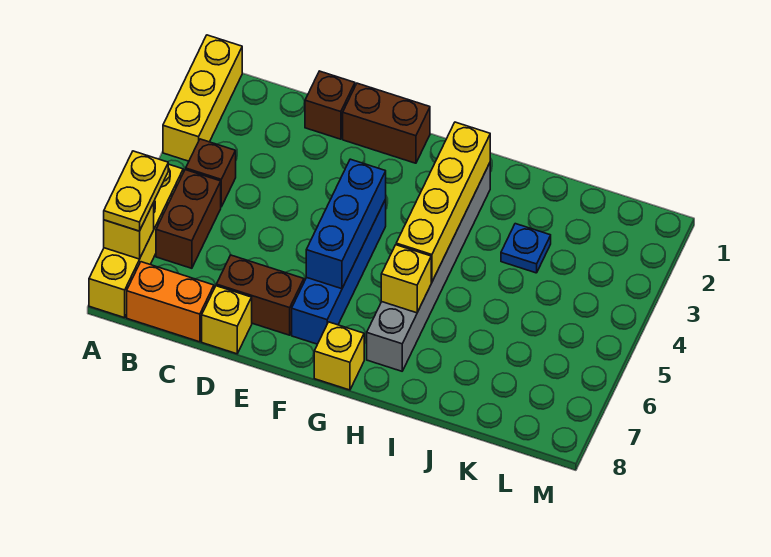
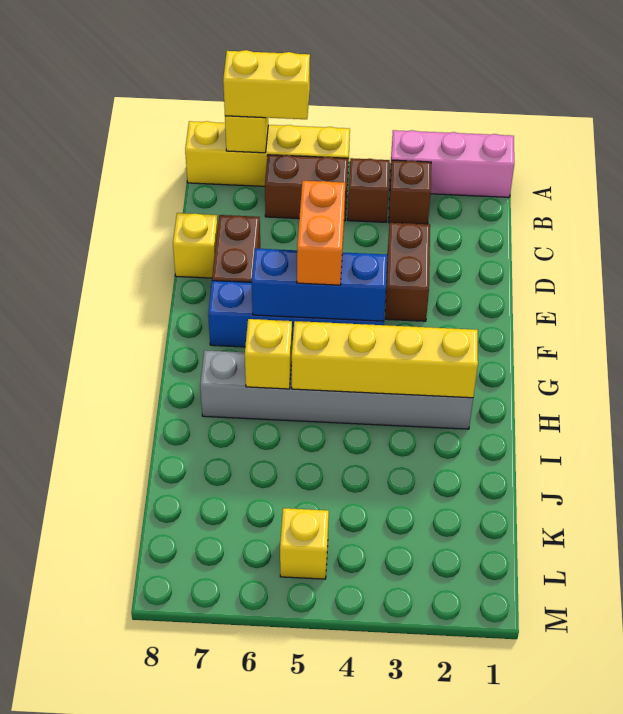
yellow 1x3 brick [163,35,242,161] -> pink 1x3 brick [390,130,514,197]
yellow 1x2 plate [104,151,168,231] -> yellow 1x2 brick [223,50,310,119]
orange 1x2 brick [127,262,214,342] -> orange 1x2 brick moved to [297,181,345,285]
brown 1x1 brick [305,71,355,139] -> brown 1x1 brick moved to [389,160,431,224]
brown 1x2 brick [343,83,430,163] -> brown 1x2 brick moved to [385,223,430,321]
yellow 1x1 brick [314,322,364,390] -> yellow 1x1 brick moved to [280,508,329,579]
blue 1x1 plate [501,224,551,273] -> none

